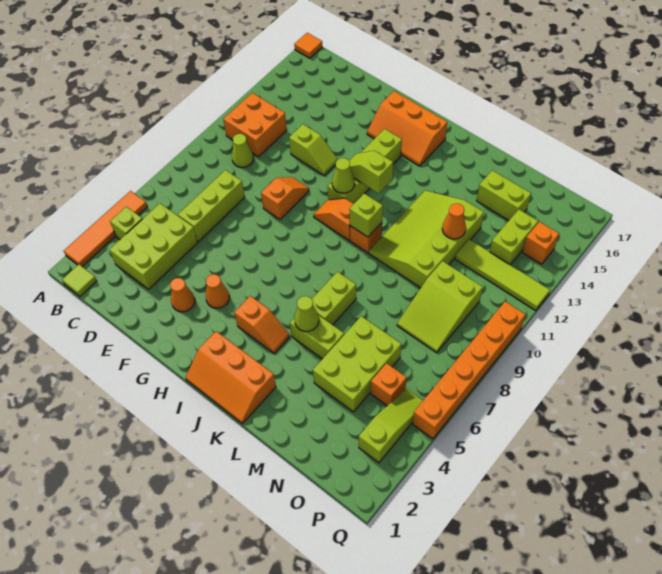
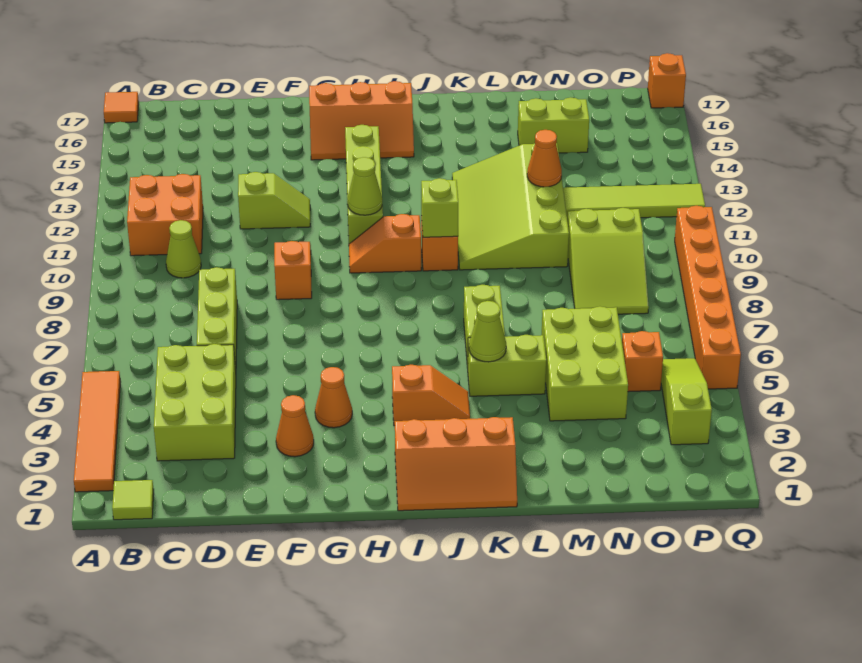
lime 1x1 brick [110,207,142,239] -> none
lime 1x2 slope [349,151,393,193] -> none
lime 1x2 brick [490,210,538,265] -> none
orange 1x1 brick [522,222,559,264] -> orange 1x1 brick moved to [648,53,686,108]

